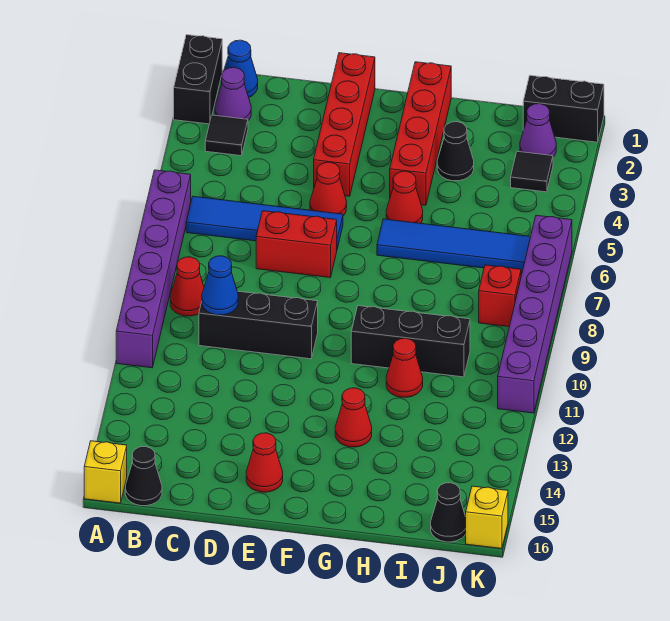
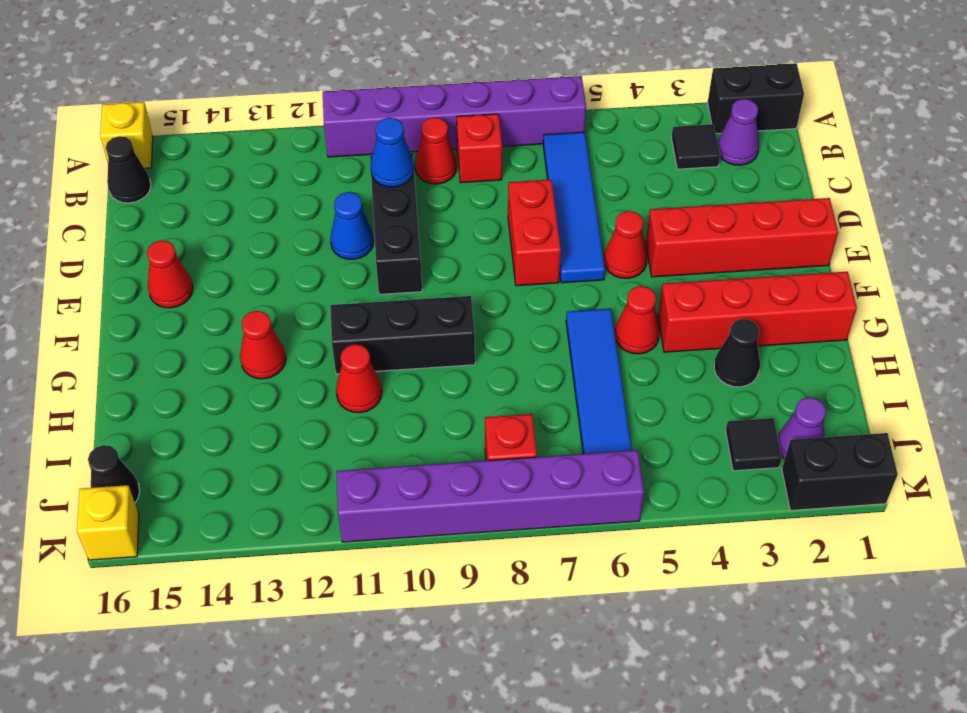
blue 1x1 cone [221,40,258,97] -> blue 1x1 cone moved to [330,192,374,259]
none -> red 1x1 brick [457,114,502,183]
black 1x3 brick [351,306,470,377] -> black 1x3 brick turned to [330,296,475,374]
black 1x2 brick [523,76,604,142] -> black 1x2 brick turned to [782,433,898,511]

